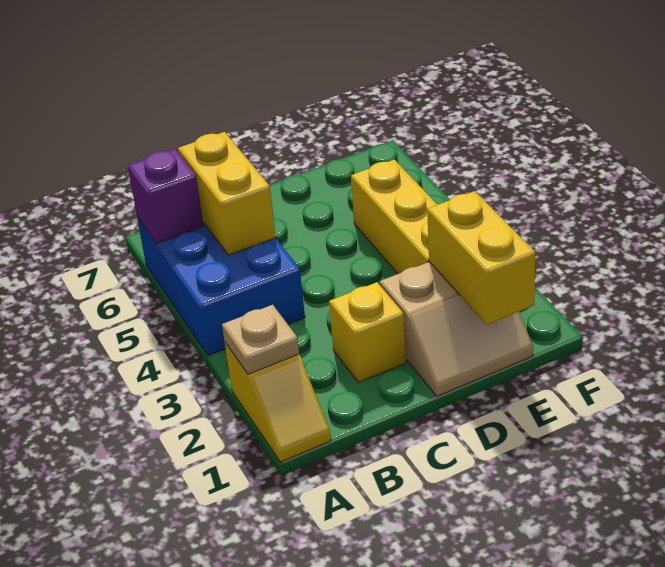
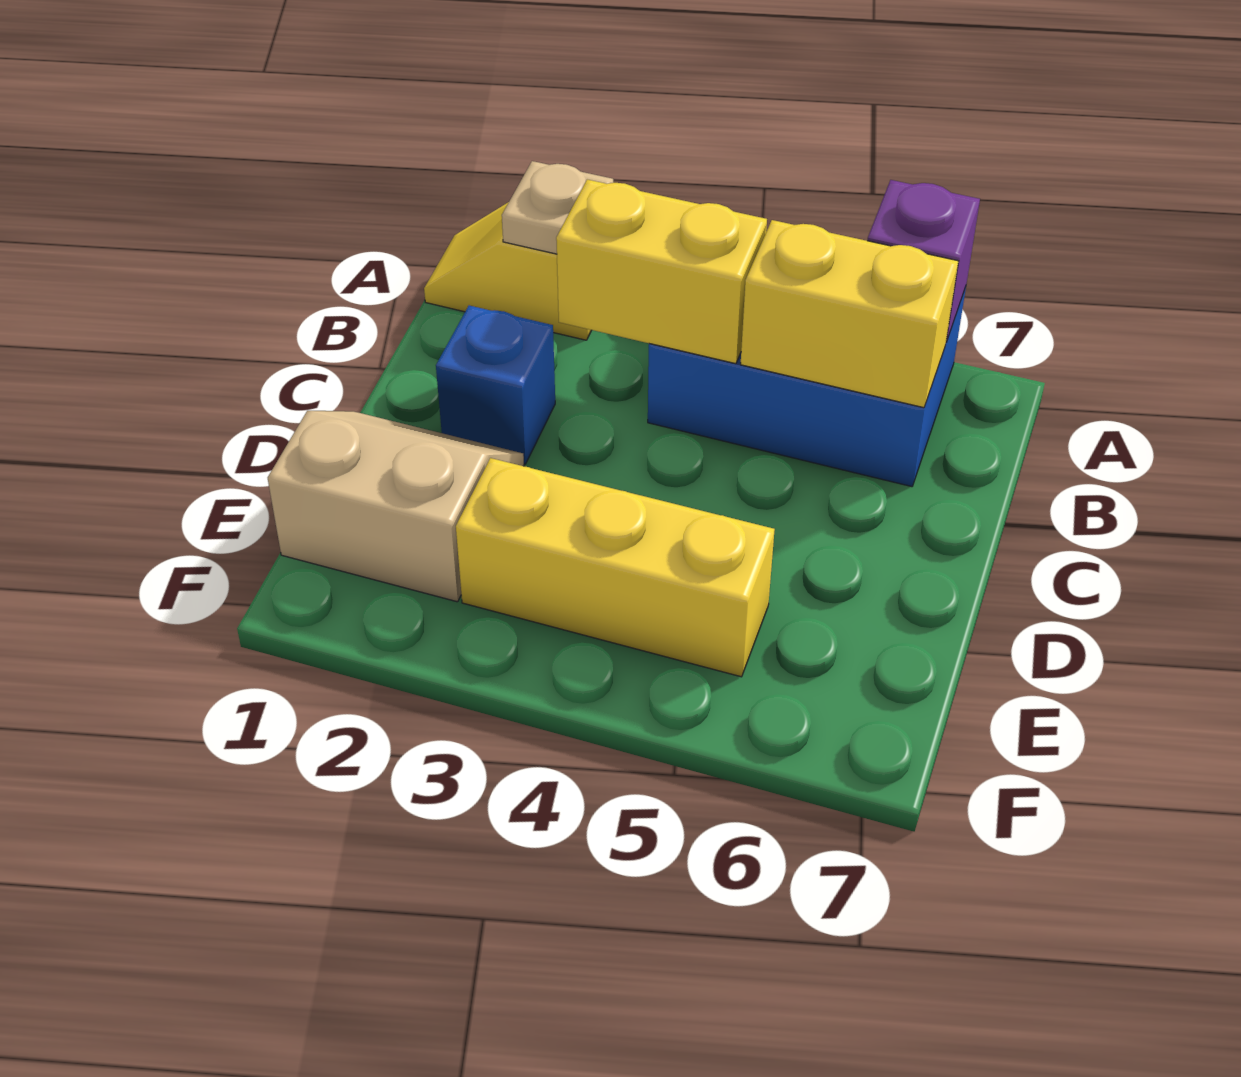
yellow 1x1 brick [329,282,406,382] -> blue 1x1 brick [436,306,555,464]
tan 2x2 slope [380,262,533,396] -> tan 2x2 slope turned to [268,411,524,602]
yellow 1x2 brick [427,191,535,325] -> yellow 1x2 brick moved to [556,179,767,364]

